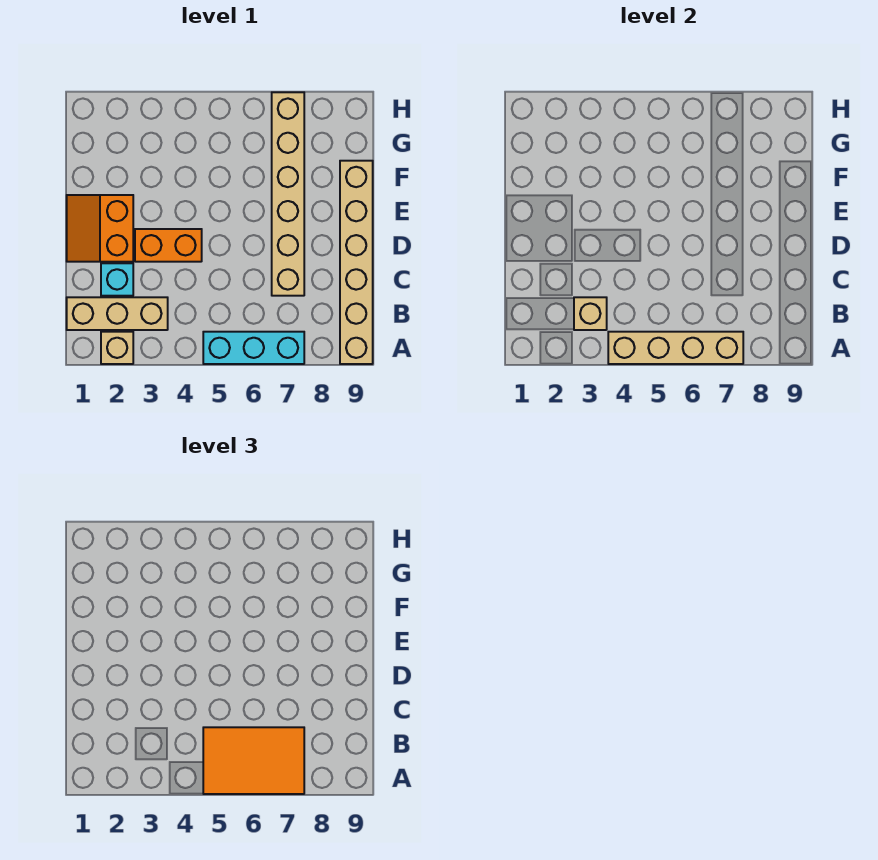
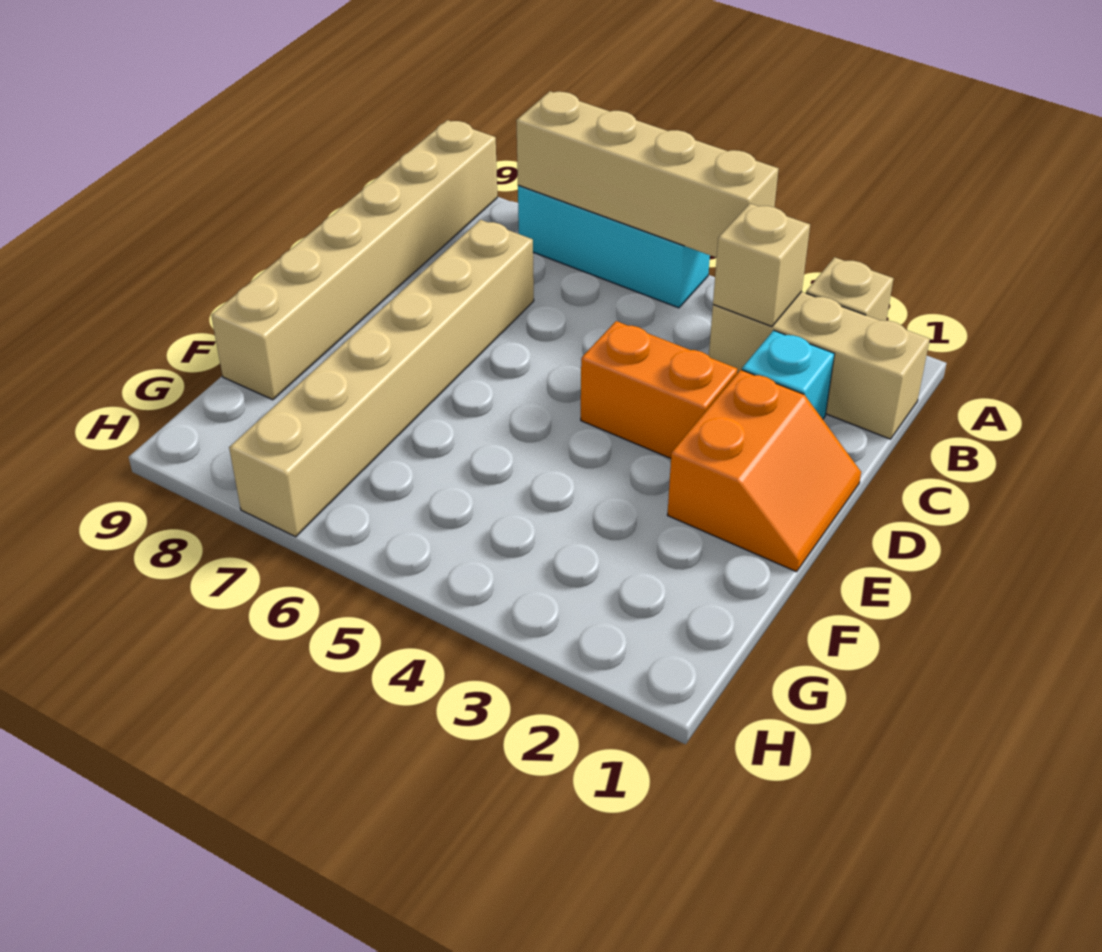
orange 2x3 tile [203,727,304,794] -> none

